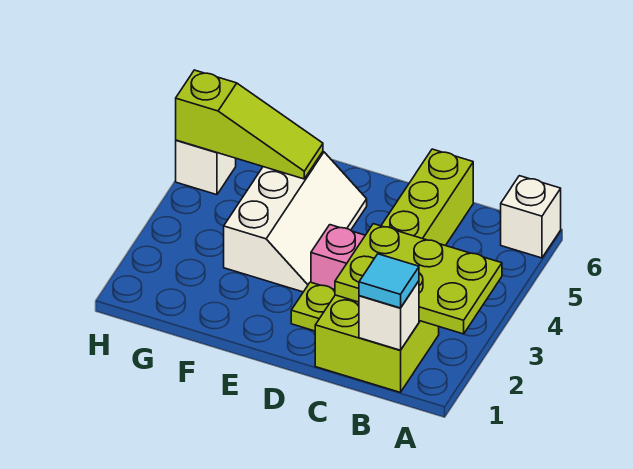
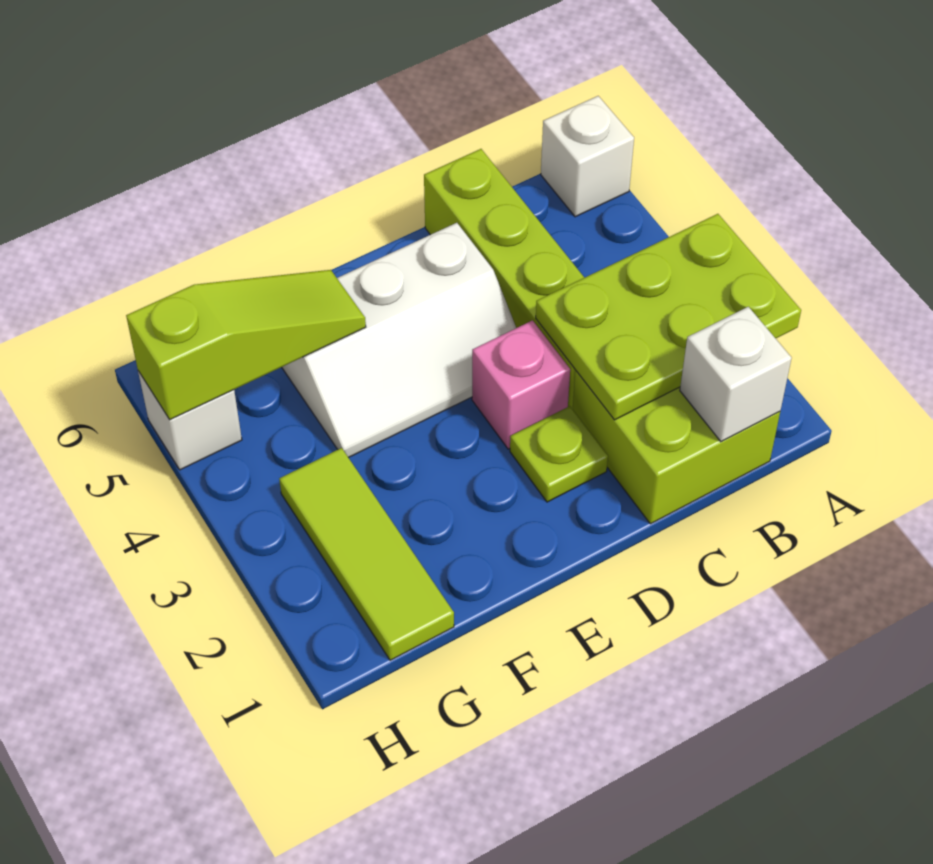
cyan 1x1 tile [359,254,419,308] -> none
white 2x3 slope [224,152,367,292] -> white 2x3 slope turned to [282,223,516,458]
none -> lime 1x3 tile [279,448,454,660]

